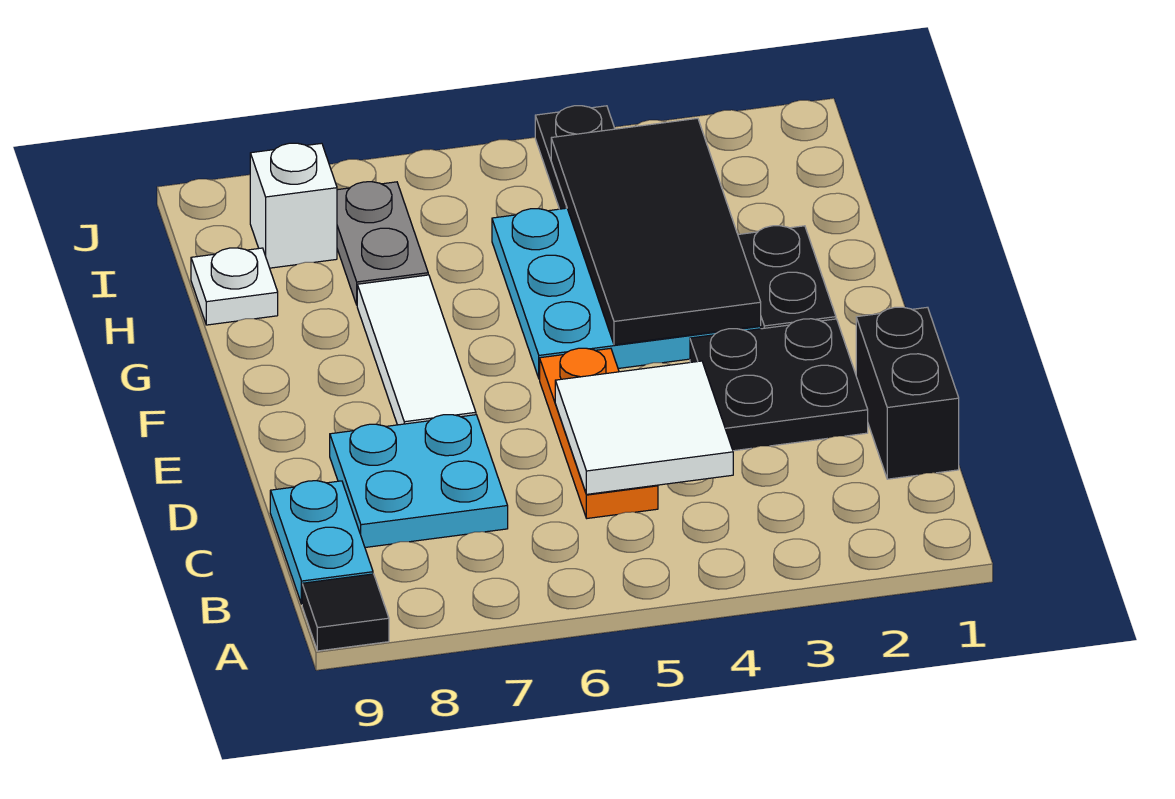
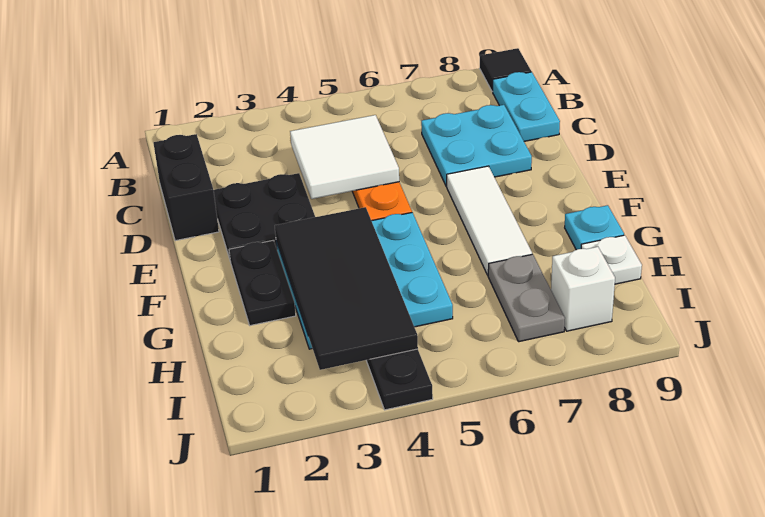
none -> cyan 1x1 plate [565,205,624,250]

